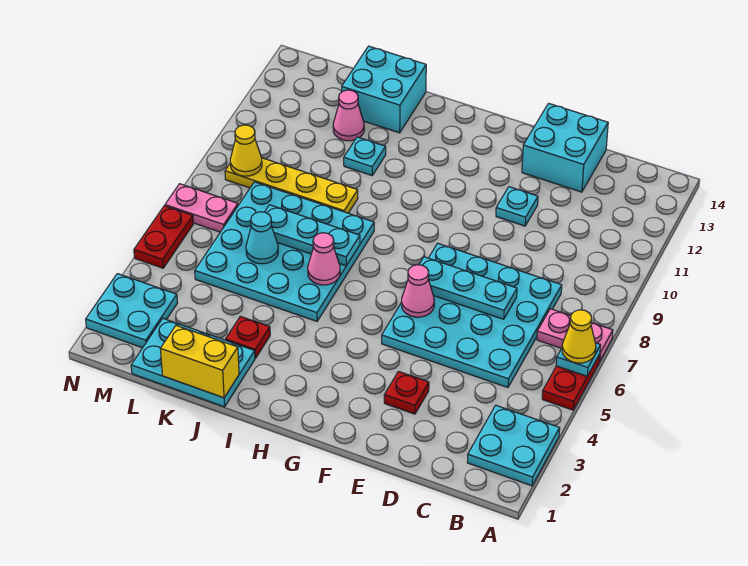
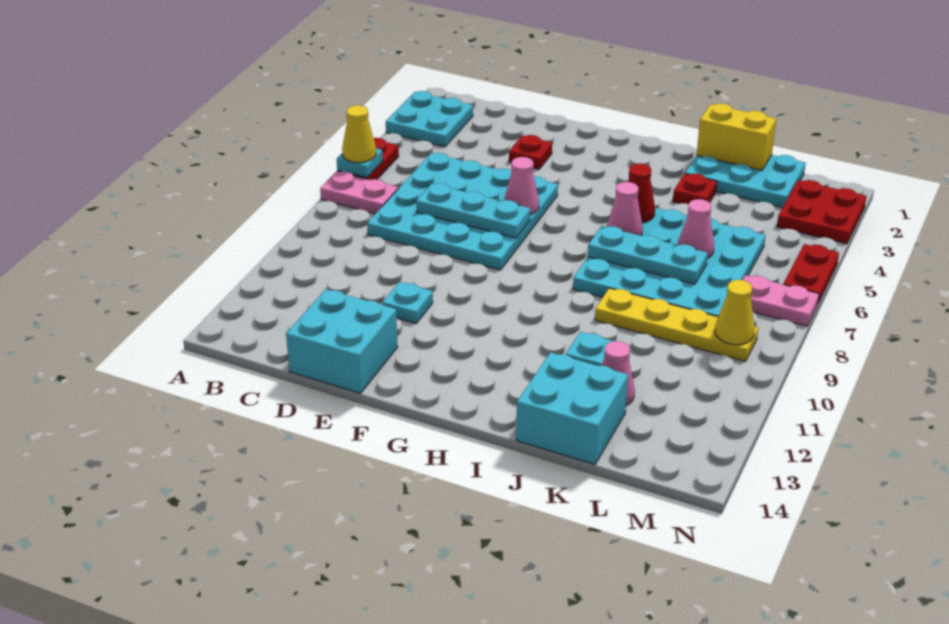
none -> red 1x1 cone [628,164,655,223]
cyan 1x1 cone [246,212,278,264] -> pink 1x1 cone [678,199,714,258]
cyan 2x2 plate [86,274,177,348] -> red 2x2 plate [777,180,866,244]

